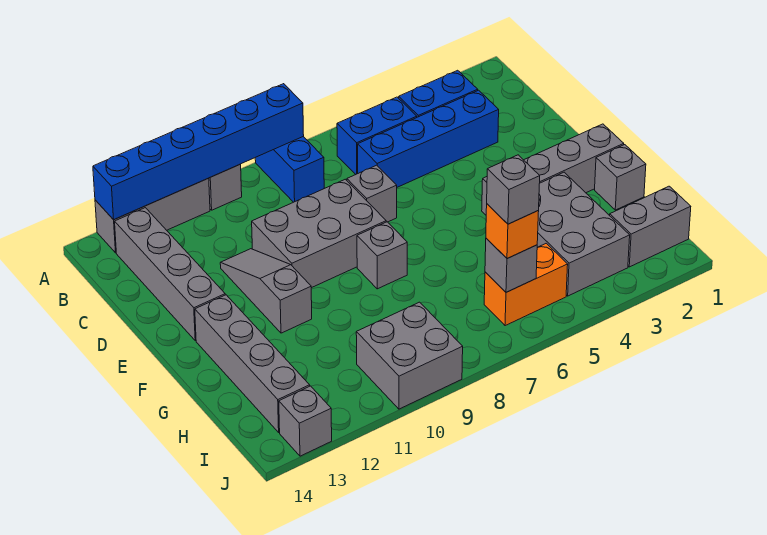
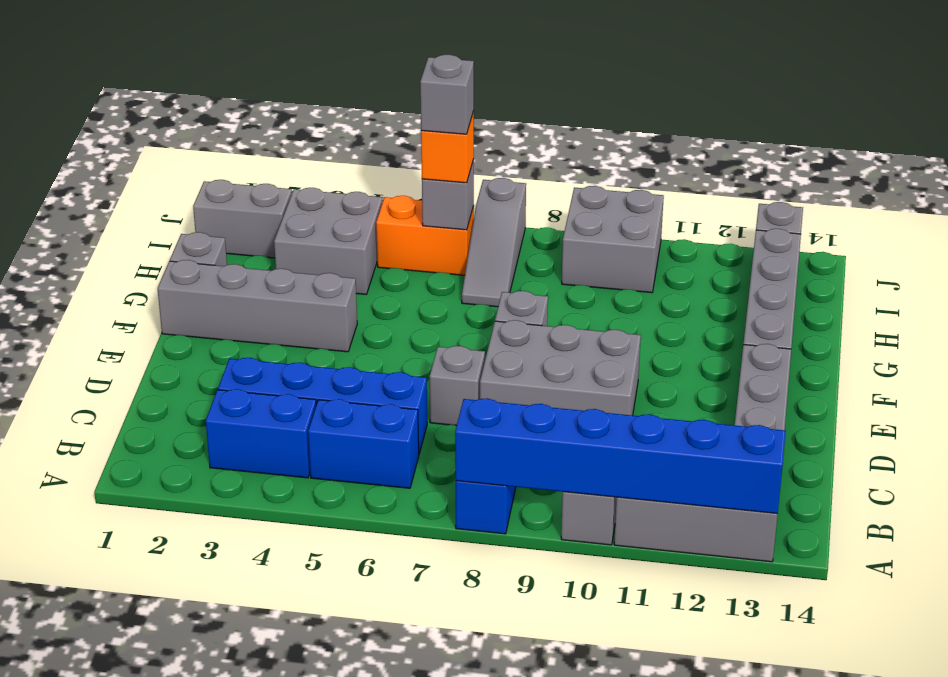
grey 1x3 slope [220,249,312,333] -> grey 1x3 slope moved to [462,178,526,307]
grey 2x3 brick [537,172,630,296] -> grey 2x2 brick [274,188,382,294]

